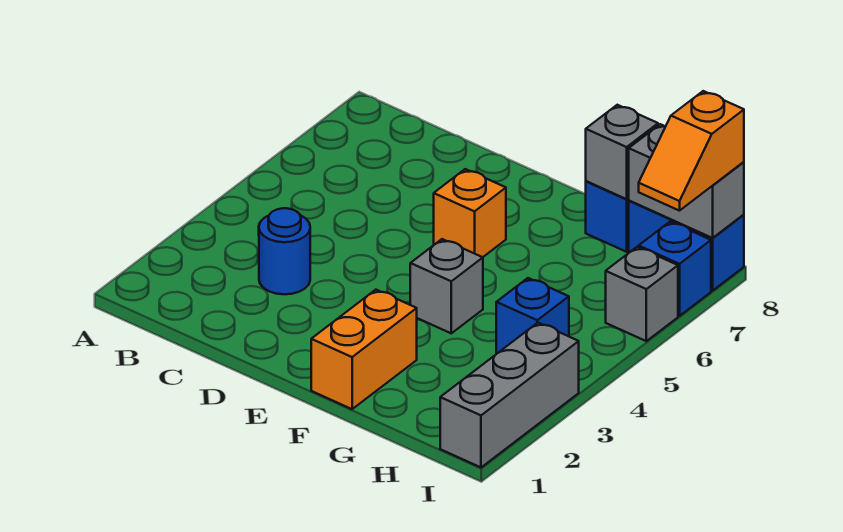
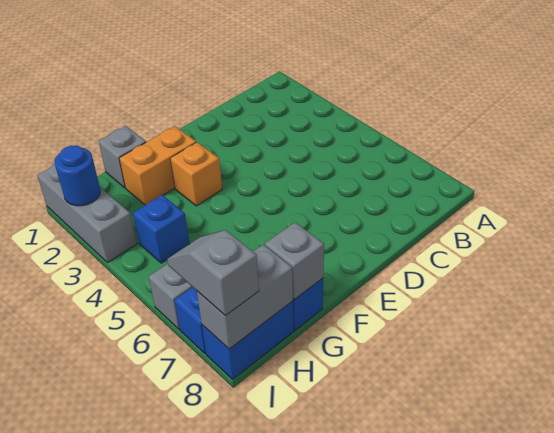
blue 1x1 round brick [259,208,310,294] -> blue 1x1 round brick moved to [55,146,100,206]
orange 1x1 brick [434,169,506,257] -> orange 1x1 brick moved to [170,142,222,206]
orange 1x2 brick [311,290,417,409] -> orange 1x2 brick turned to [119,126,196,205]
grey 1x1 brick [410,239,483,333] -> grey 1x1 brick moved to [99,126,146,188]
orange 1x2 slope [639,91,744,211] -> grey 1x2 slope [167,230,259,316]

